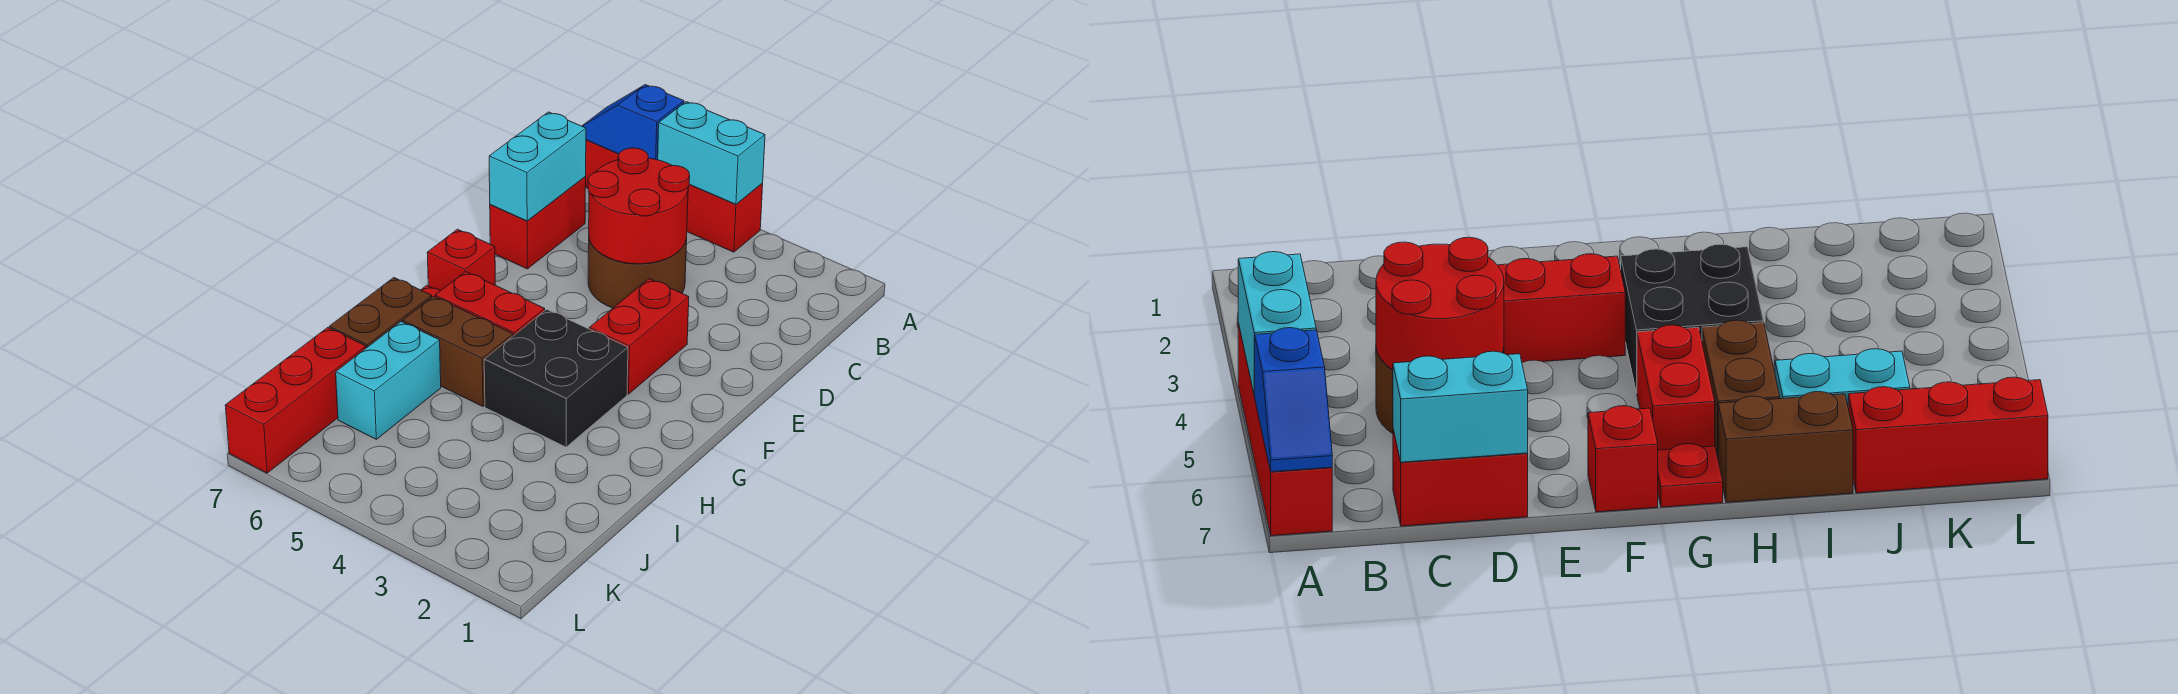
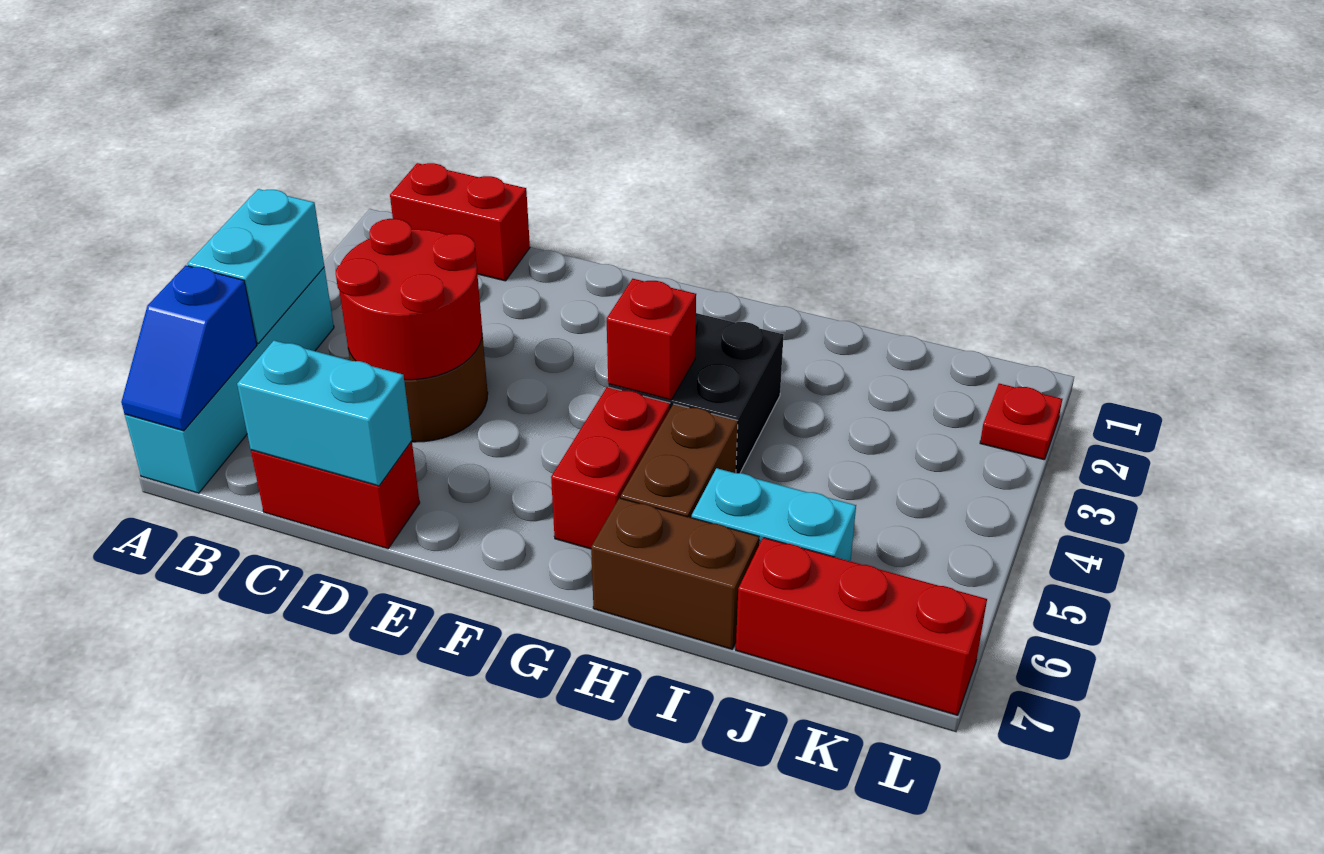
red 1x4 brick [585,140,763,252] -> cyan 1x4 brick [125,268,334,493]
red 1x2 brick [590,279,689,394] -> red 1x2 brick moved to [390,163,530,281]
red 1x1 brick [427,229,495,290] -> red 1x1 brick moved to [607,279,696,400]
red 1x1 plate [1658,444,1723,507] -> red 1x1 plate moved to [980,384,1062,460]

